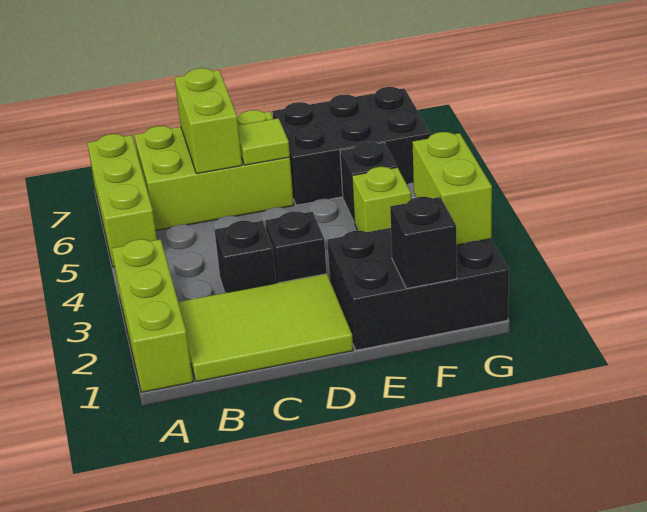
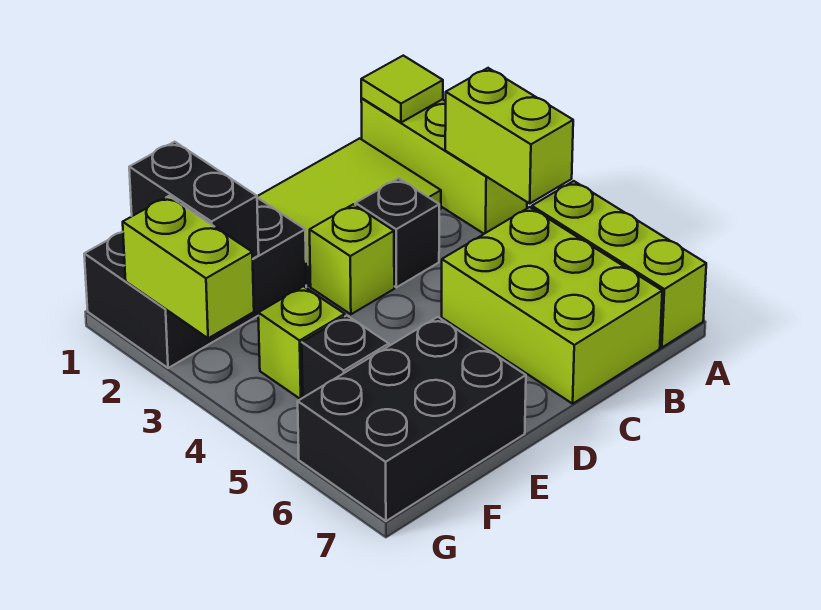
lime 2x3 brick [134,110,294,230] -> lime 2x3 brick turned to [442,207,662,404]
lime 1x2 brick [175,68,242,174] -> lime 1x2 brick moved to [445,68,573,203]
black 1x1 brick [265,211,327,283] -> lime 1x1 brick [310,204,394,314]
lime 1x1 tile [238,118,290,165] -> lime 1x1 tile moved to [361,56,443,122]
black 1x1 brick [390,197,457,288] -> black 1x2 brick [129,142,259,259]

